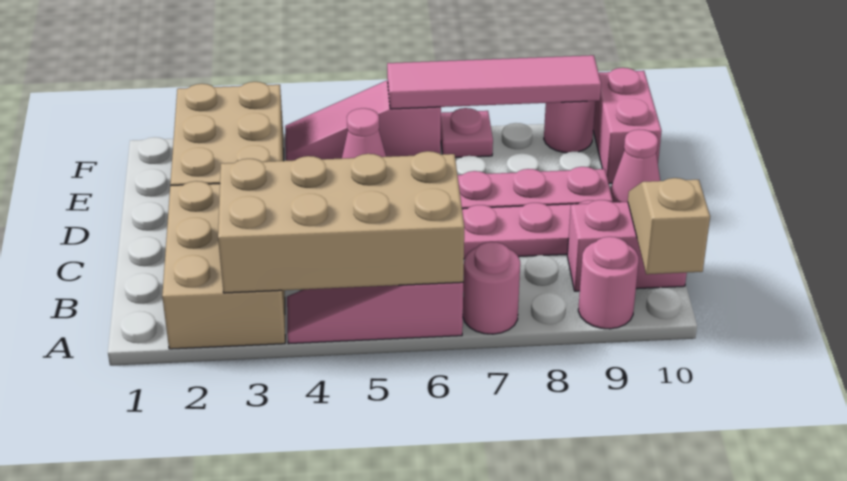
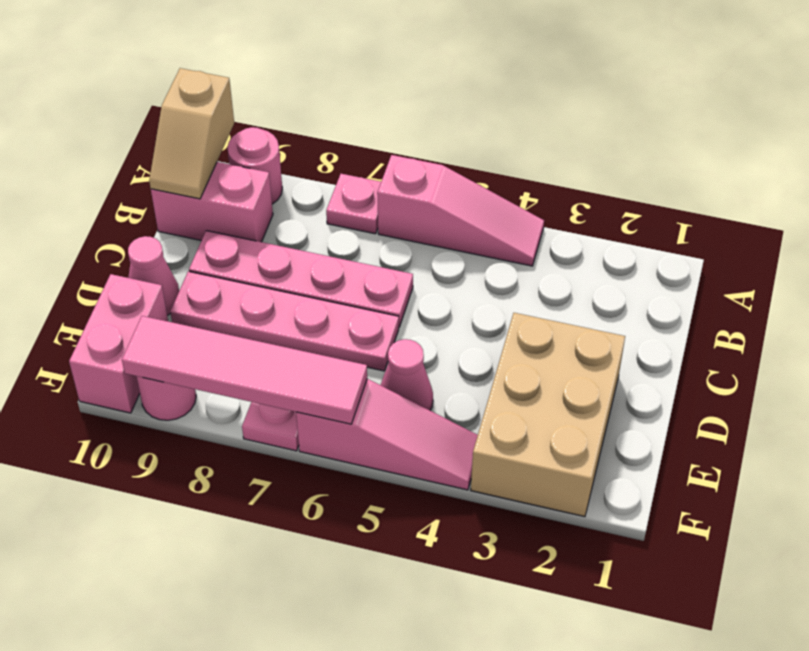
tan 2x3 brick [162,181,285,349] -> none
tan 2x4 brick [218,151,464,293] -> none
pink 1x1 round brick [463,242,520,334] -> pink 1x1 plate [326,174,381,234]

